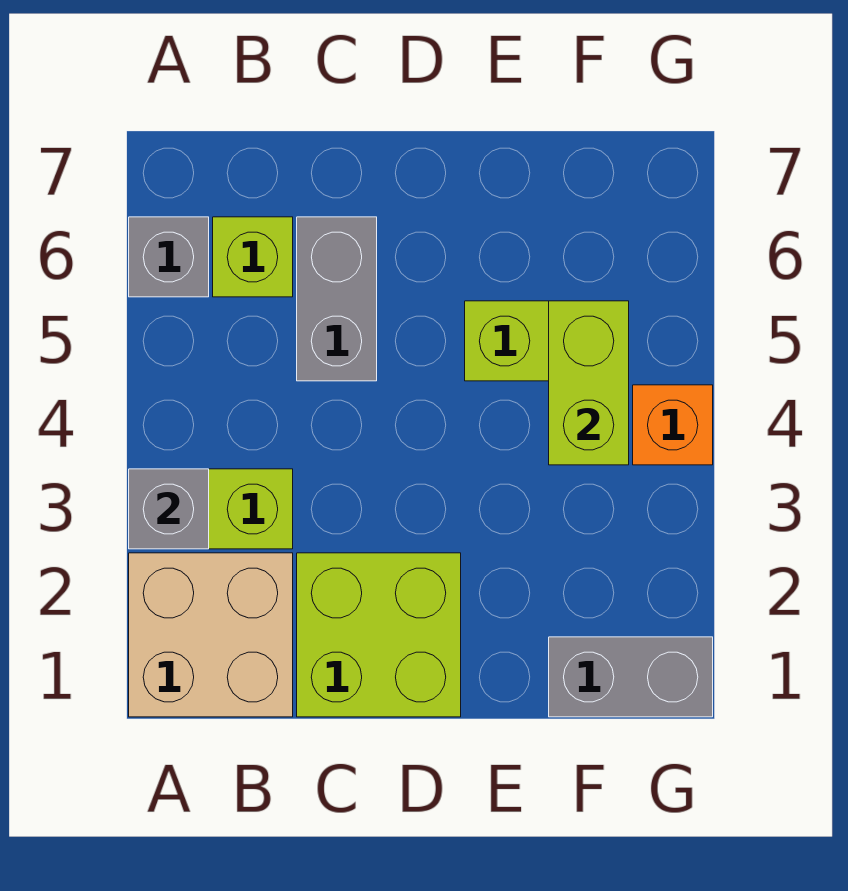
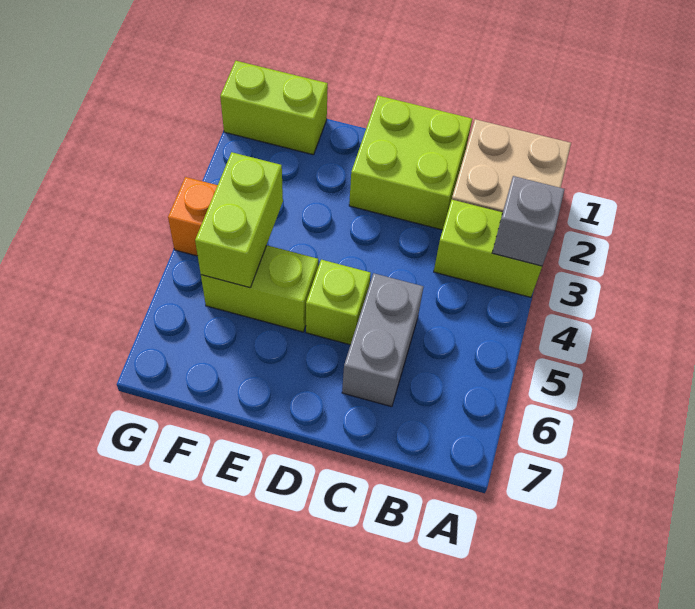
grey 1x1 brick [129,217,209,297] -> none
lime 1x1 brick [213,217,293,297] -> lime 1x1 brick moved to [306,260,371,345]
grey 1x2 brick [549,637,713,717] -> lime 1x2 brick [220,61,328,155]

